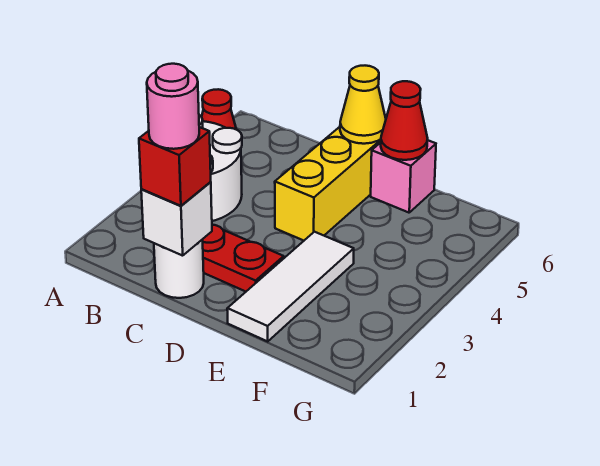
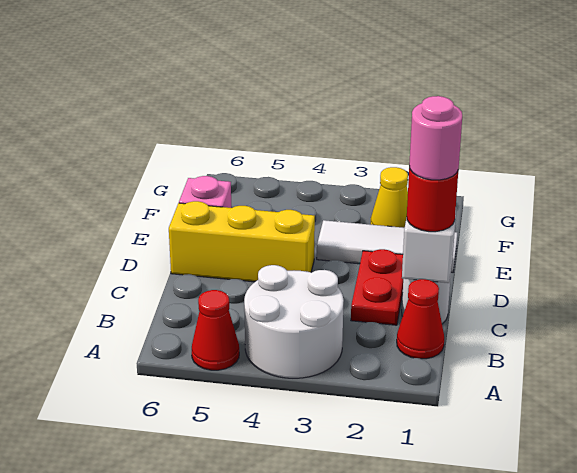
red 1x1 brick [139,127,211,206] -> red 1x1 round brick [407,167,458,232]
yellow 1x1 cone [340,66,386,144] -> yellow 1x1 cone moved to [371,167,408,228]
red 1x1 cone [381,81,428,160] -> red 1x1 cone moved to [397,279,444,359]

